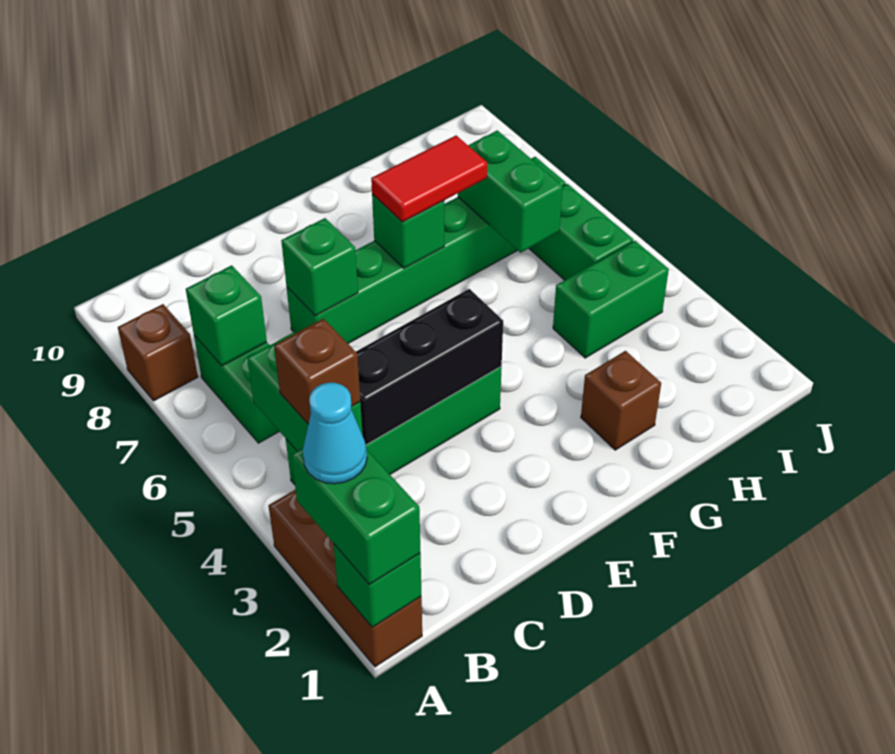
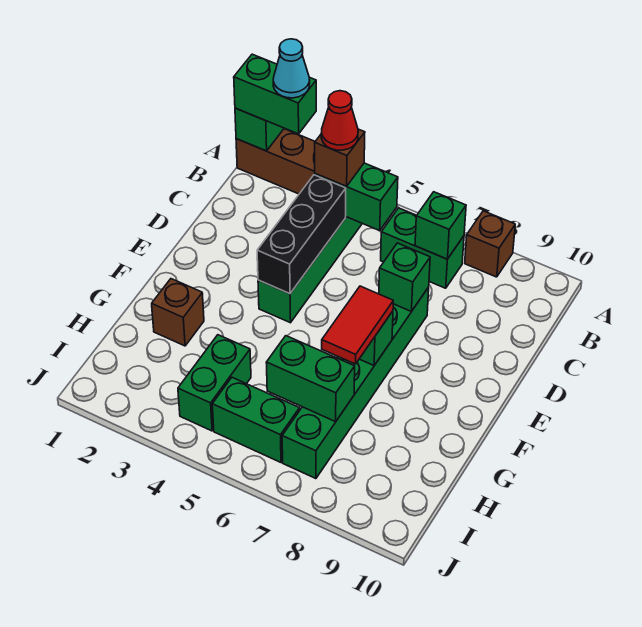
none -> red 1x1 cone [321,91,358,150]

